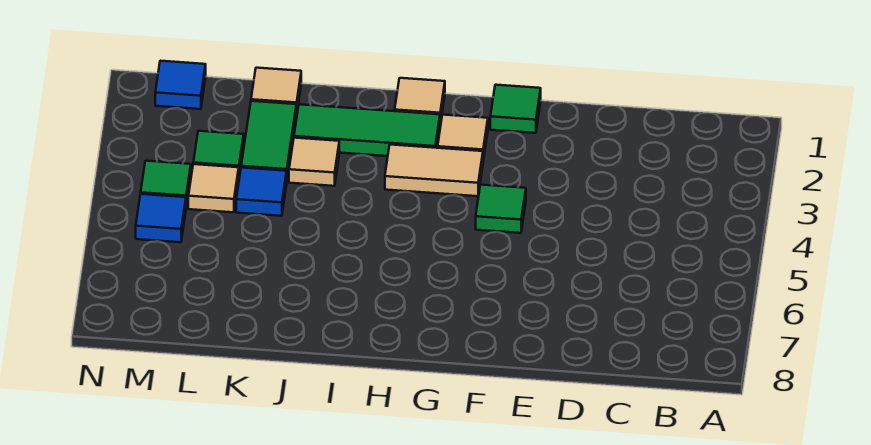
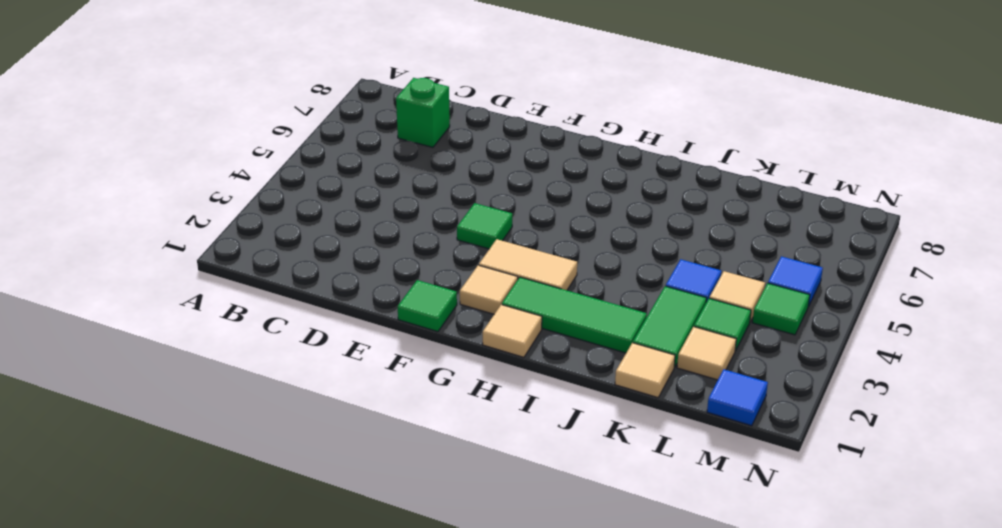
none -> green 1x1 brick [396,78,450,147]
tan 1x1 tile [289,138,339,186] -> tan 1x1 tile moved to [677,327,736,380]

